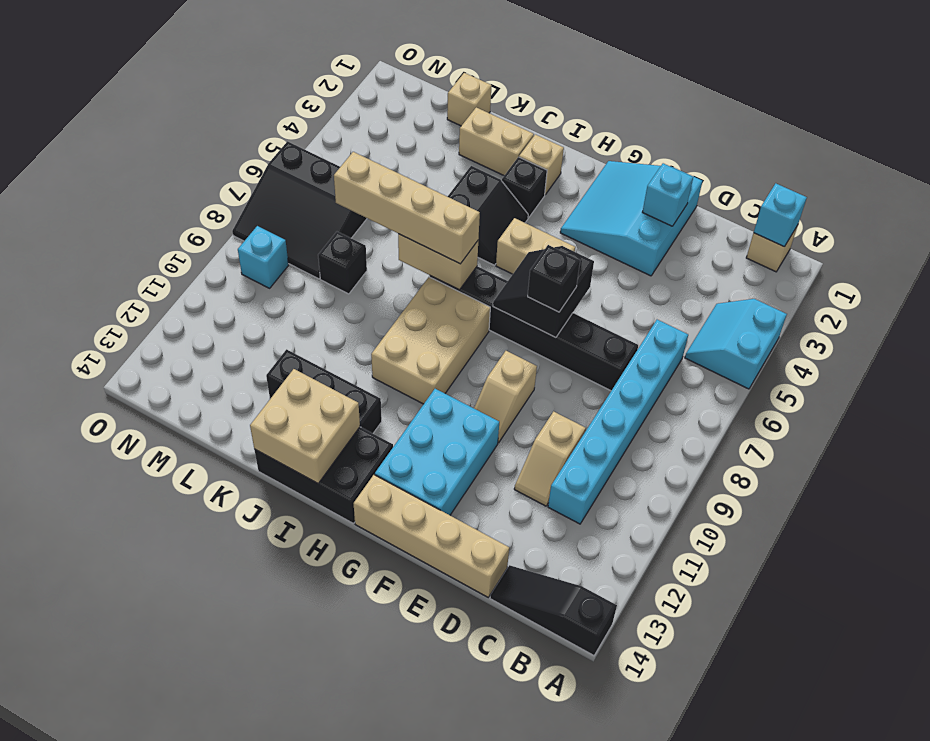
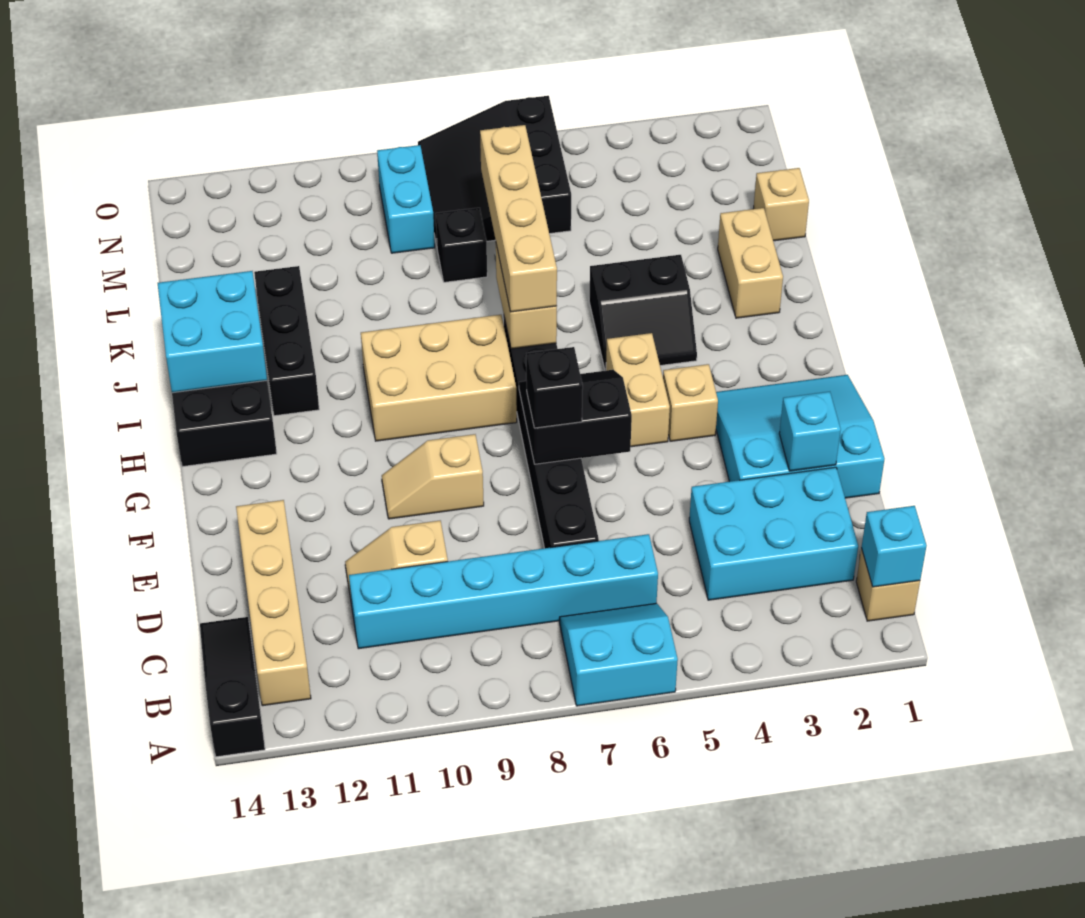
cyan 2x2 slope [685,299,787,389] -> cyan 2x2 slope moved to [560,603,678,706]
tan 1x4 brick [354,475,509,597] -> tan 1x4 brick moved to [236,500,311,706]
cyan 2x3 brick [375,389,499,515] -> cyan 2x3 brick moved to [689,467,858,600]
tan 1x1 brick [519,134,564,195] -> tan 1x1 brick moved to [663,364,718,441]
black 1x1 brick [502,157,547,218] -> none
tan 2x2 brick [250,369,360,483] -> cyan 2x2 brick [158,271,267,393]
cyan 1x1 brick [238,226,289,288] -> cyan 1x2 brick [377,145,435,253]

